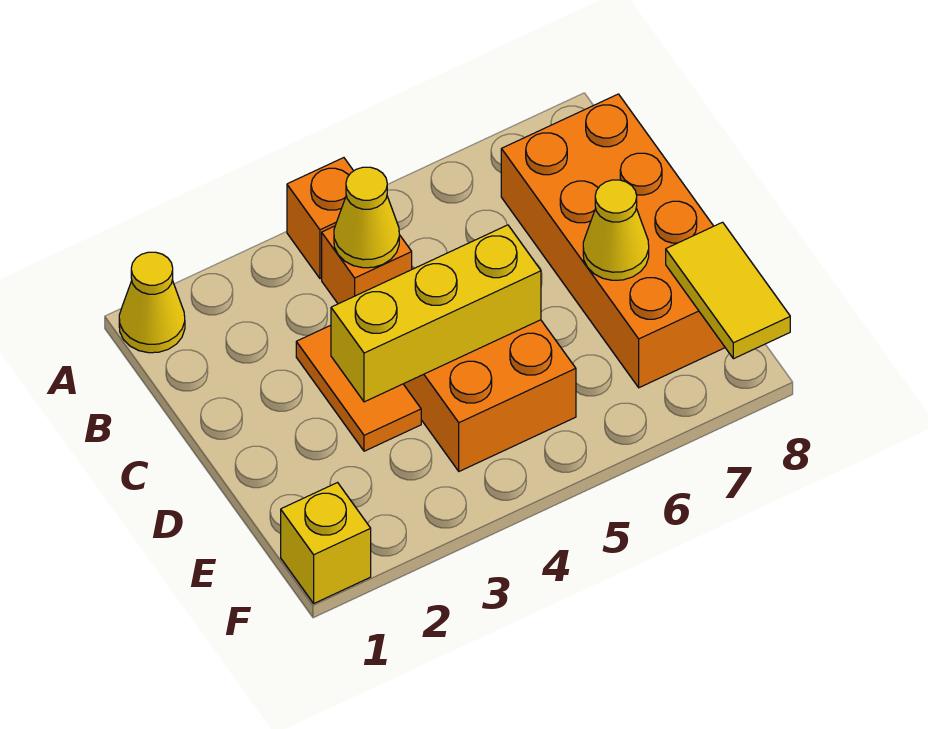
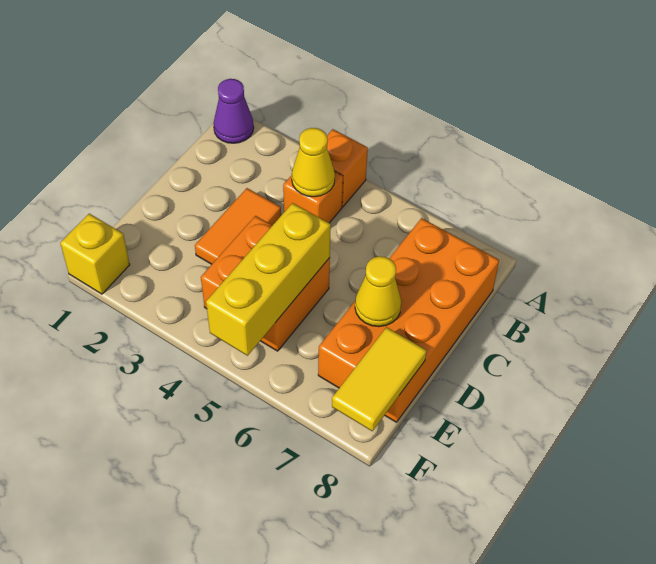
yellow 1x1 cone [119,252,185,353] -> purple 1x1 cone [213,79,254,143]
yellow 1x3 brick [331,225,541,402] -> yellow 1x3 brick turned to [206,203,331,356]

